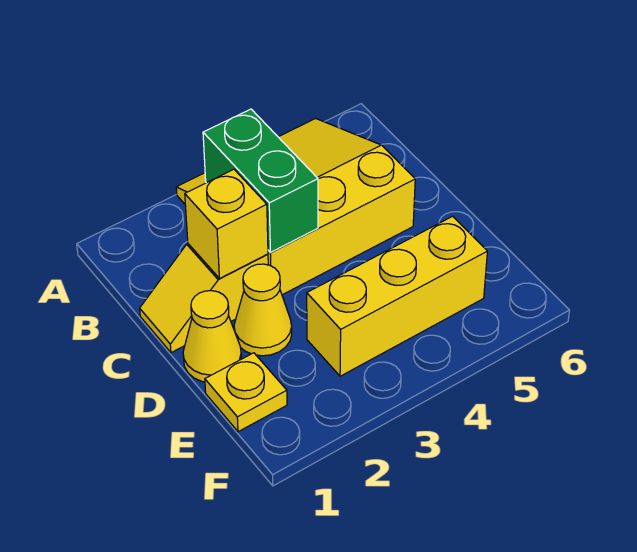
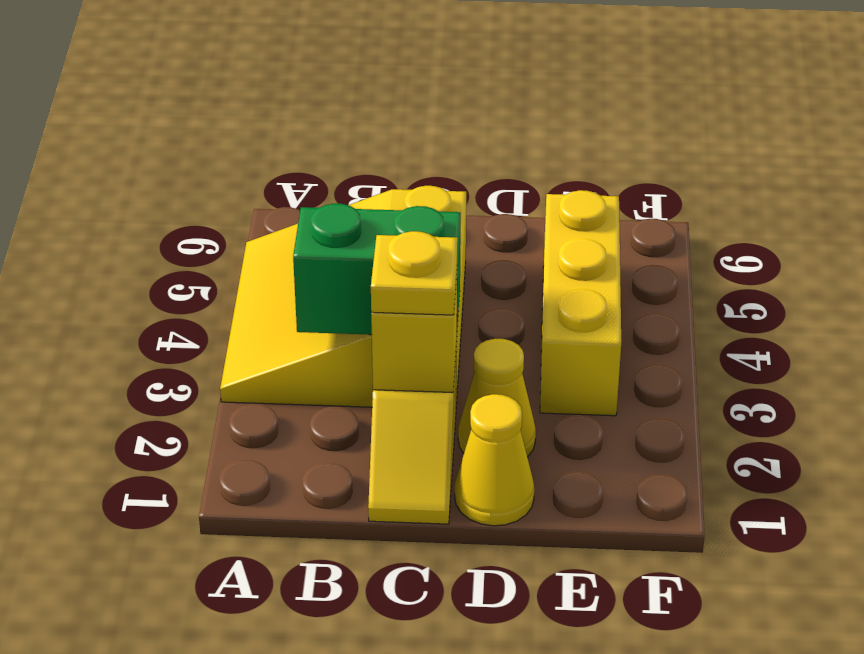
yellow 1x1 plate [205,353,287,432] -> yellow 1x1 plate moved to [371,231,458,315]

